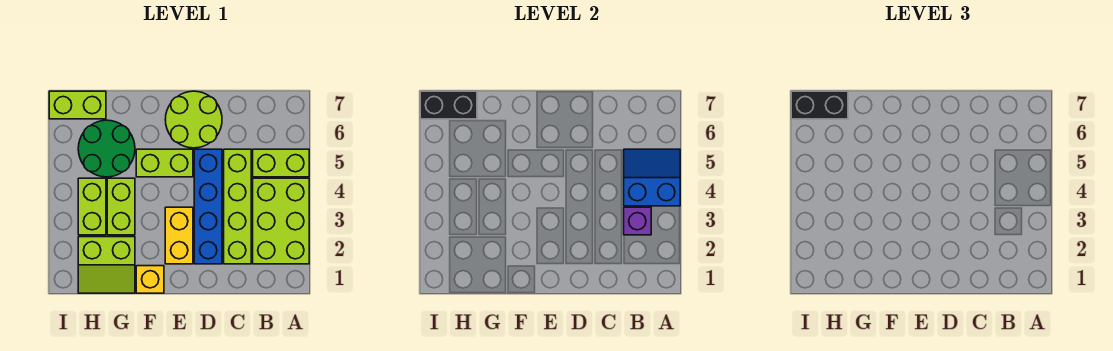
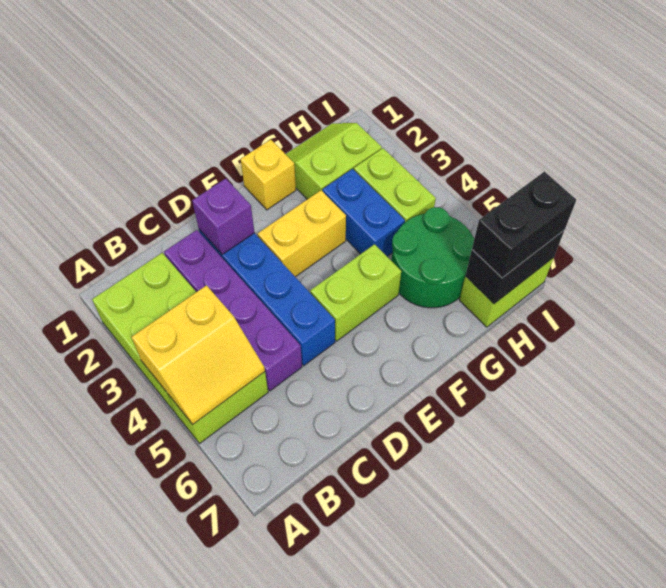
blue 2x2 slope [624,149,680,206] -> yellow 2x2 slope [132,285,265,424]
purple 1x1 brick [624,207,651,235] -> purple 1x1 brick moved to [192,179,255,255]
lime 1x4 brick [224,149,251,264] -> purple 1x4 brick [164,230,302,391]
lime 2x2 round brick [165,91,222,148] -> none
yellow 1x2 brick [165,207,193,264] -> yellow 1x2 brick turned to [258,190,346,277]
lime 1x2 brick [107,178,135,235] -> blue 1x2 brick [323,169,405,256]

